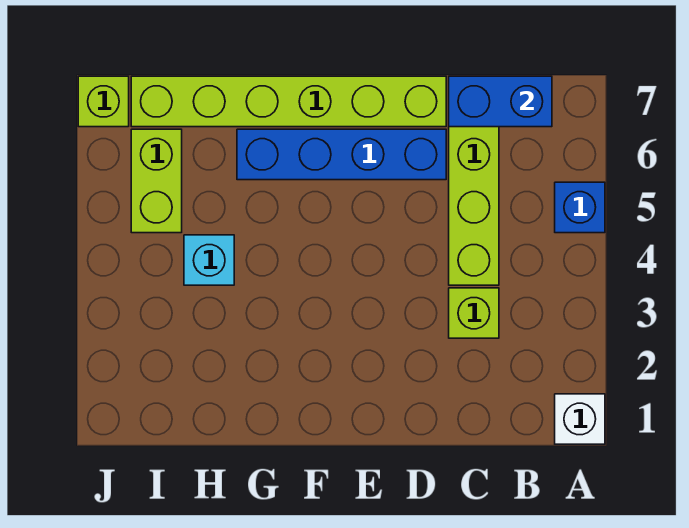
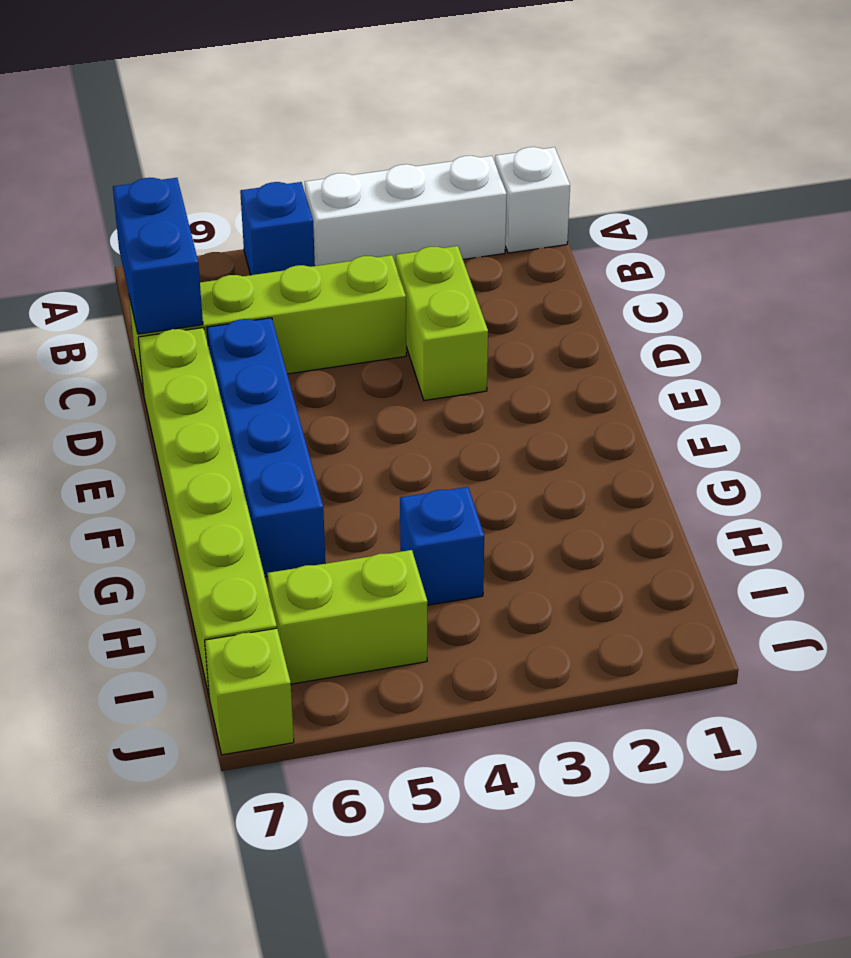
none -> white 1x3 brick [305,156,507,266]
lime 1x1 brick [449,288,499,338] -> lime 1x2 brick [396,246,488,401]
cyan 1x1 brick [184,235,234,285] -> blue 1x1 brick [400,487,484,605]

